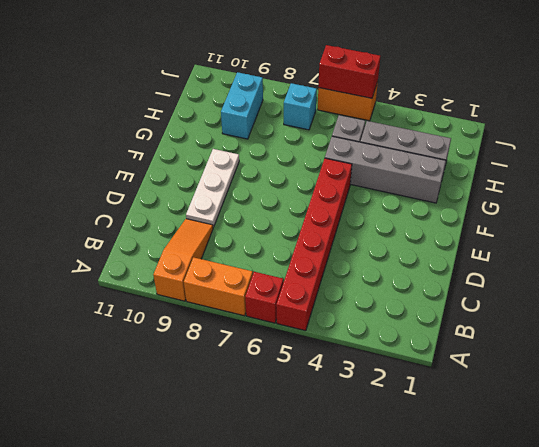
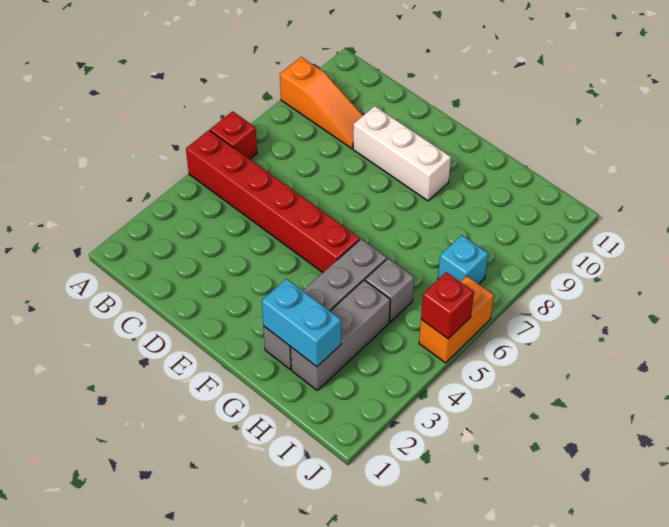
orange 1x2 brick [184,257,253,316] -> none
white 1x3 plate [186,149,239,227] -> white 1x3 brick [353,106,451,201]
cyan 1x2 brick [221,72,263,139] -> cyan 1x2 brick moved to [262,279,341,367]
red 1x2 brick [318,45,380,98] -> red 1x1 brick [421,272,474,339]

